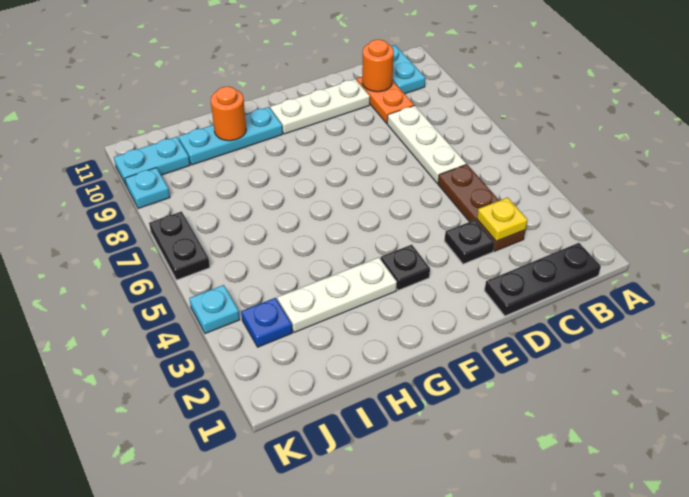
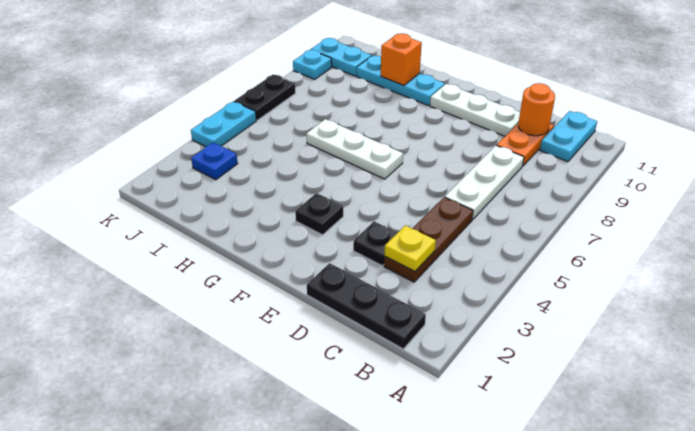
white 1x3 plate [277,257,397,332] -> white 1x3 plate moved to [307,119,403,179]
orange 1x1 round brick [211,86,246,141] -> orange 1x1 brick [381,33,422,86]
cyan 1x1 plate [189,285,240,334] -> cyan 1x2 plate [191,101,256,147]

